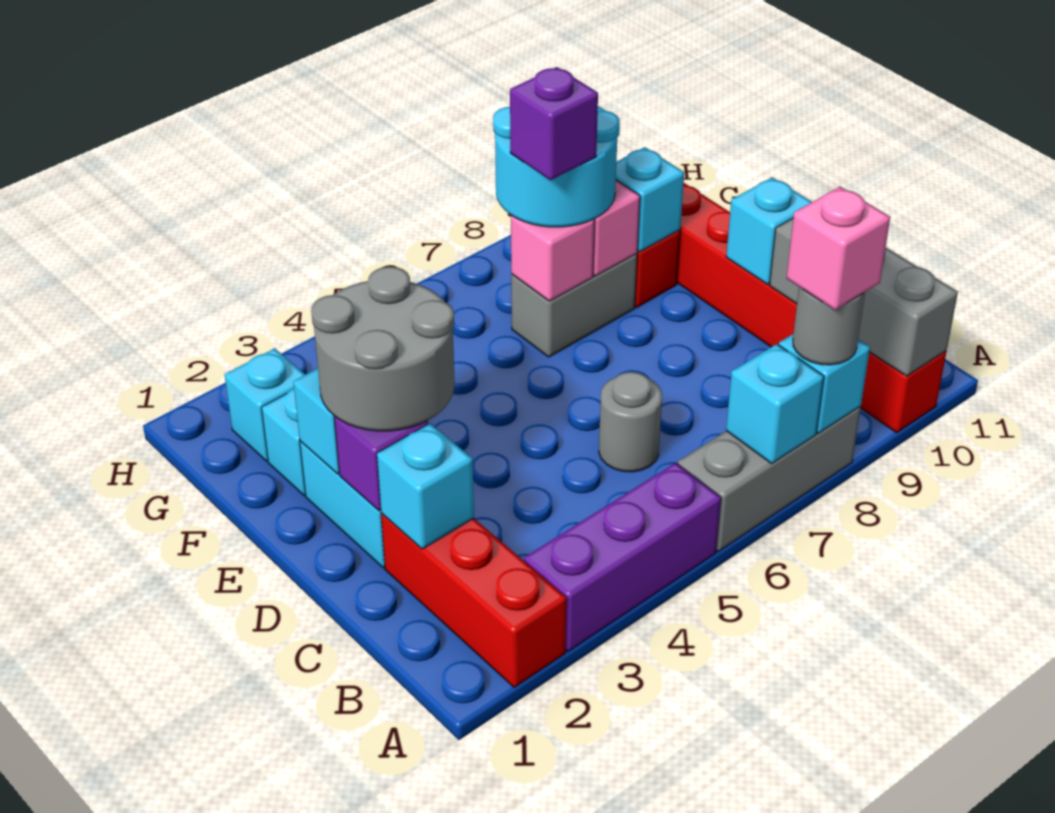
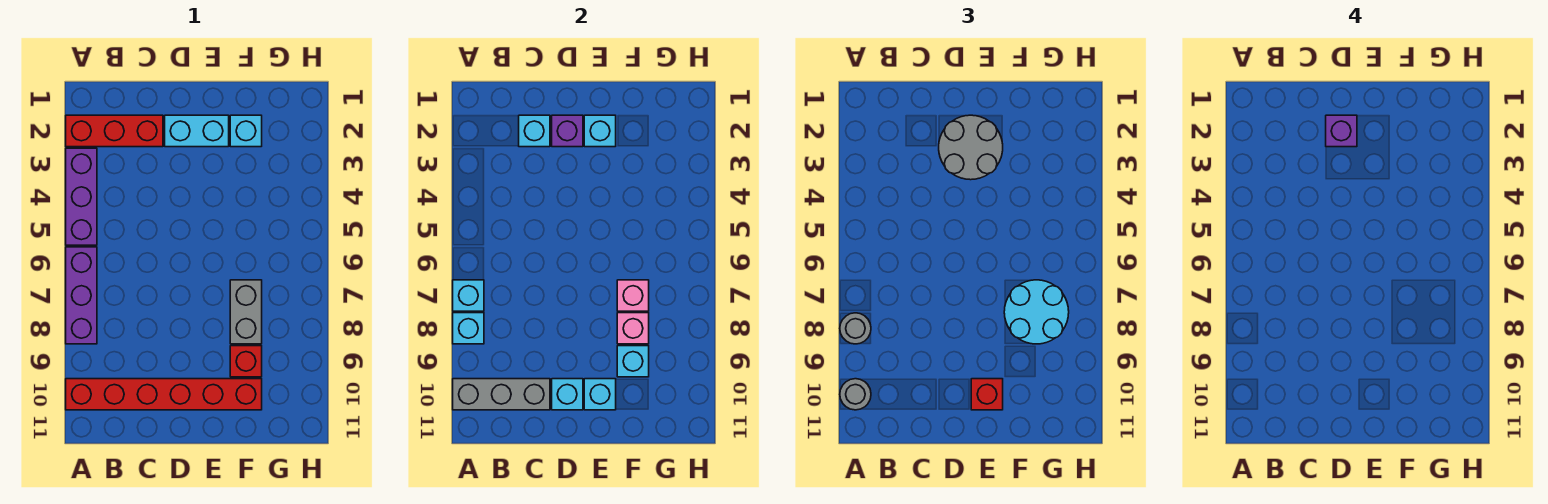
grey 1x3 brick [678,406,861,552] -> purple 1x3 brick [66,247,97,344]
pink 1x1 brick [786,187,890,310] -> none
grey 1x1 round brick [599,372,662,472] -> grey 1x1 round brick moved to [840,379,871,410]
none -> red 1x1 brick [971,379,1003,410]
purple 1x1 brick [510,67,598,180] -> purple 1x1 brick moved to [1326,115,1357,147]
cyan 1x1 brick [225,348,305,461] -> cyan 1x1 brick moved to [584,379,616,410]

